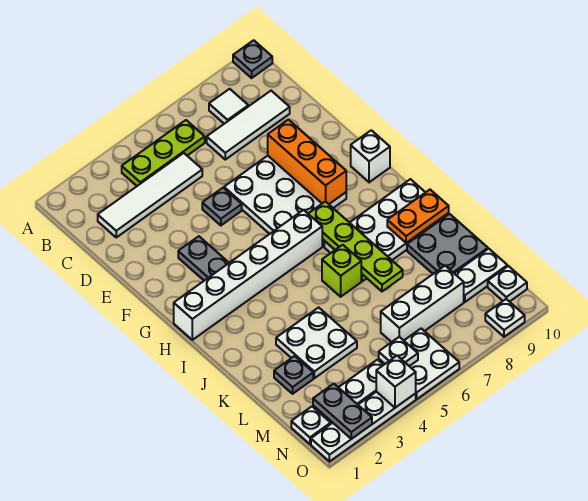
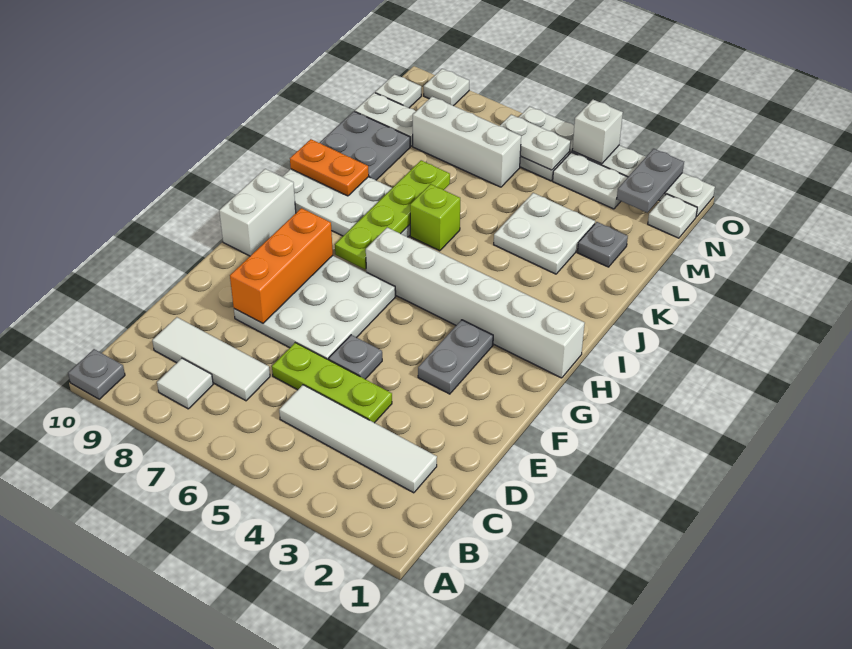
lime 1x3 plate [122,120,205,186] -> lime 1x3 plate moved to [272,343,392,423]
white 1x1 brick [351,130,390,182] -> white 1x2 brick [219,169,296,256]
white 1x1 plate [379,337,418,366] -> white 1x2 plate [500,115,571,170]

